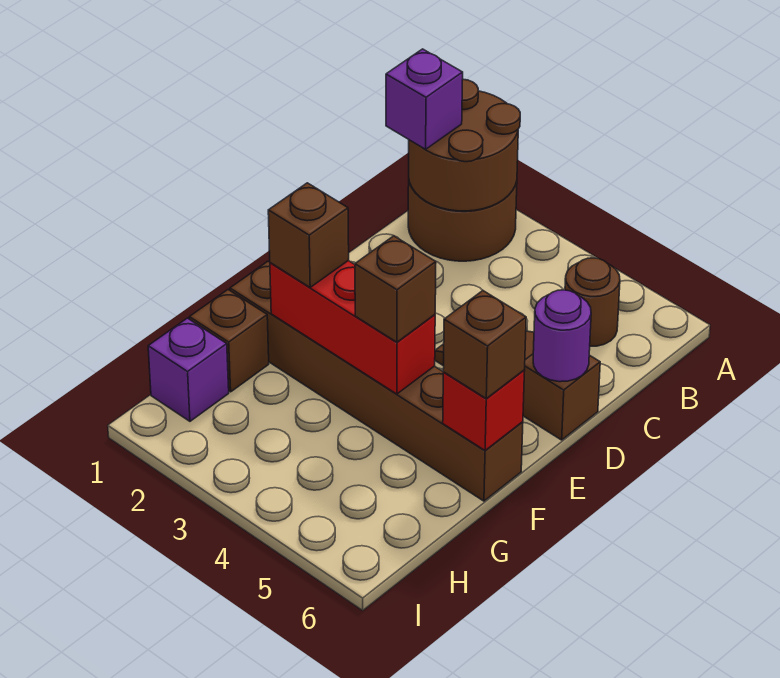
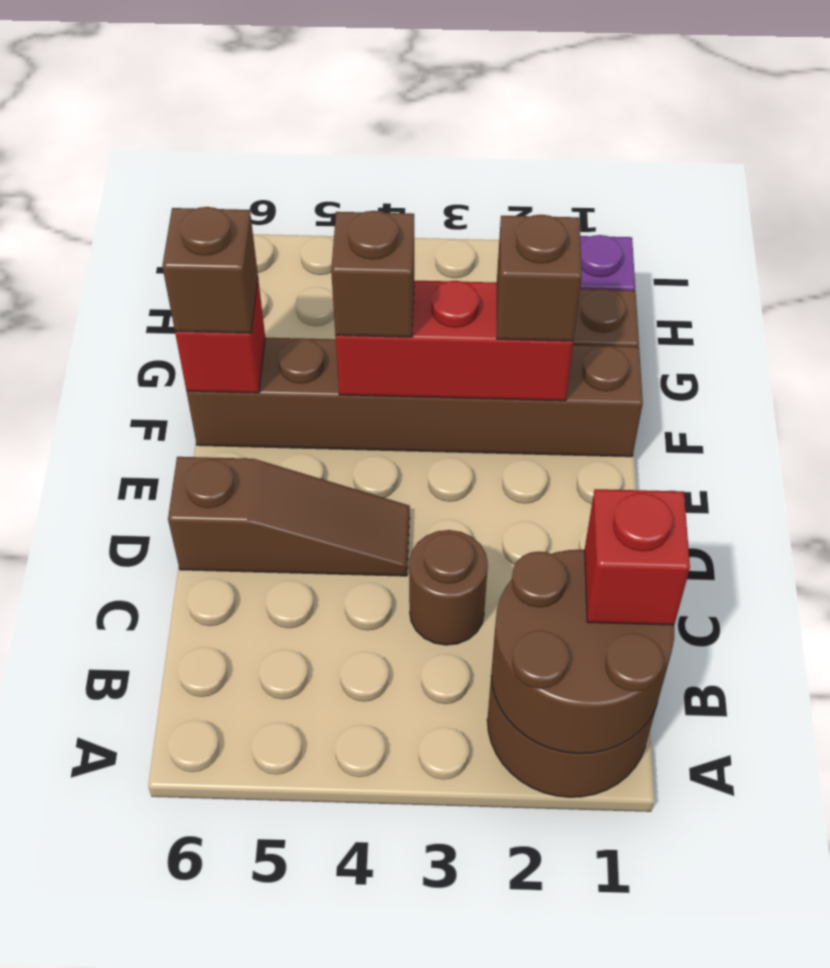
purple 1x1 brick [386,49,463,149] -> red 1x1 brick [585,489,690,625]
brown 1x1 round brick [565,258,620,346] -> brown 1x1 round brick moved to [409,530,488,645]
purple 1x1 round brick [533,290,591,382] -> none

